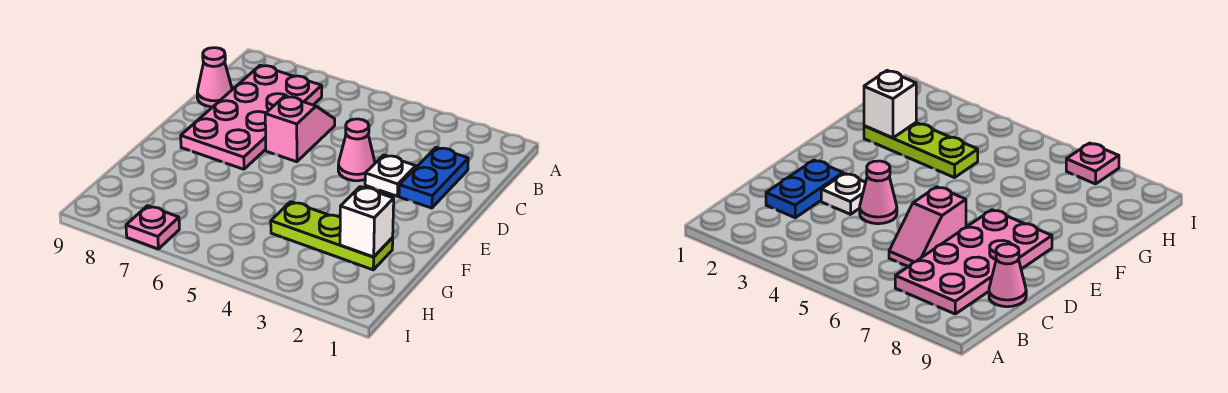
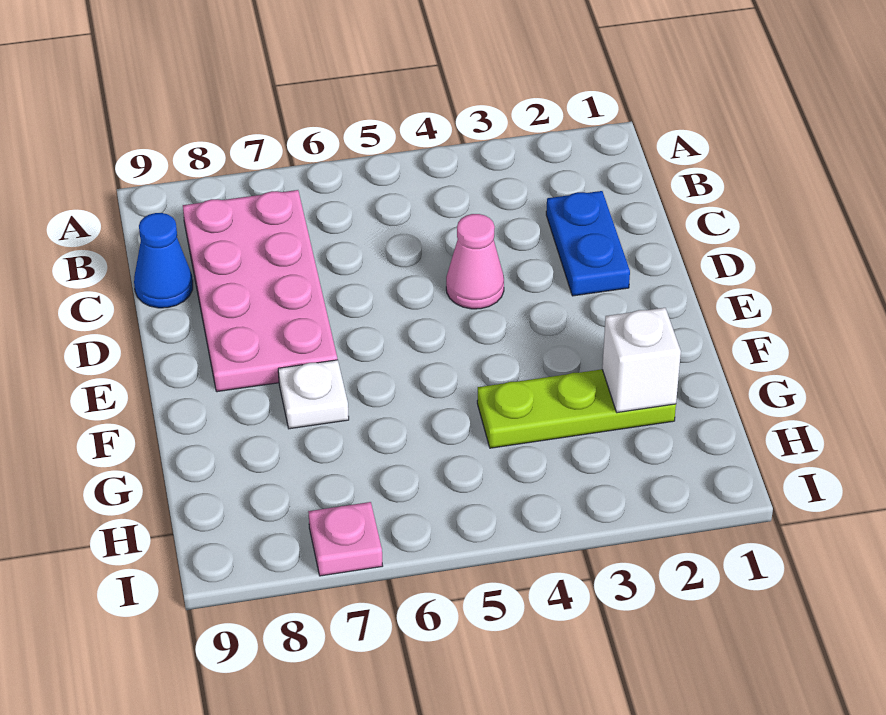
pink 1x2 slope [265,96,335,162] -> none
pink 1x1 cone [197,48,232,107] -> blue 1x1 cone [134,213,193,308]
white 1x1 plate [365,155,416,196] -> white 1x1 plate moved to [278,360,349,429]

